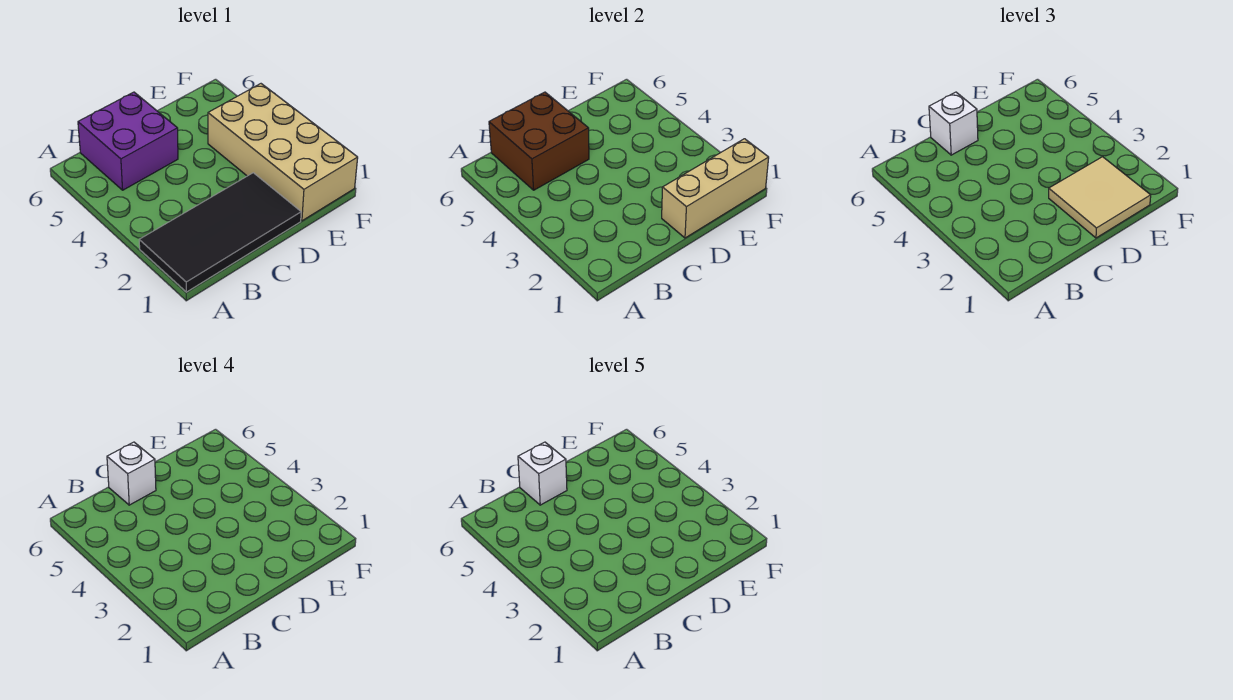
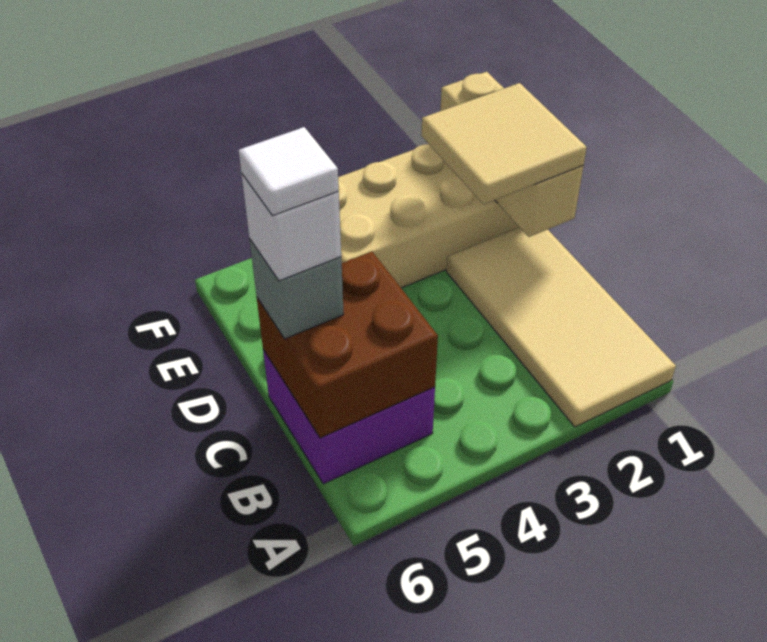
black 2x4 tile [139,173,301,292] -> tan 2x4 tile [446,227,676,427]
white 1x1 brick [929,92,978,155] -> grey 1x1 brick [249,239,344,339]
white 1x1 brick [518,442,567,505] -> white 1x1 tile [239,127,339,216]

